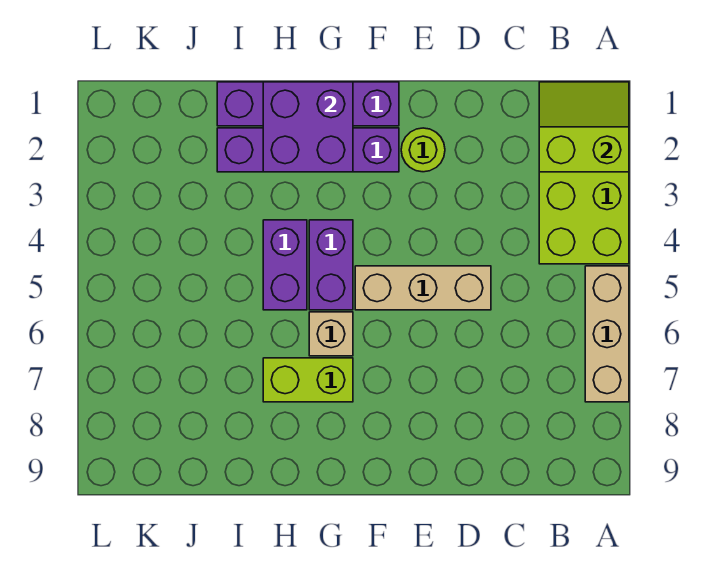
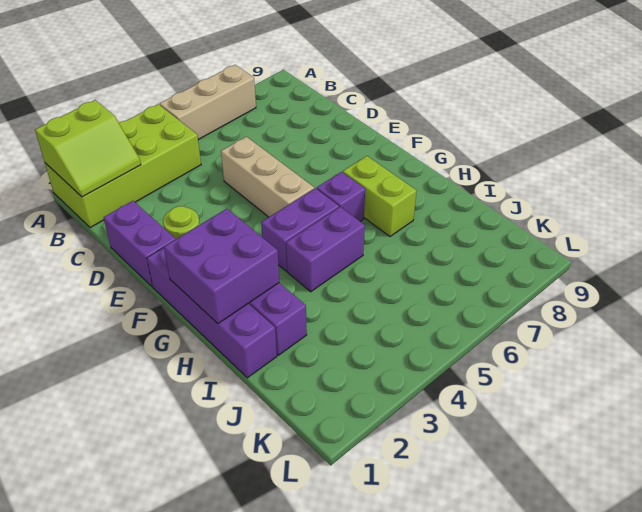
lime 2x2 slope [539,82,629,172] -> lime 2x2 slope turned to [35,100,141,197]
none -> purple 1x2 brick [104,201,175,287]
tan 1x1 brick [309,312,353,356] -> purple 1x1 brick [317,172,365,221]

